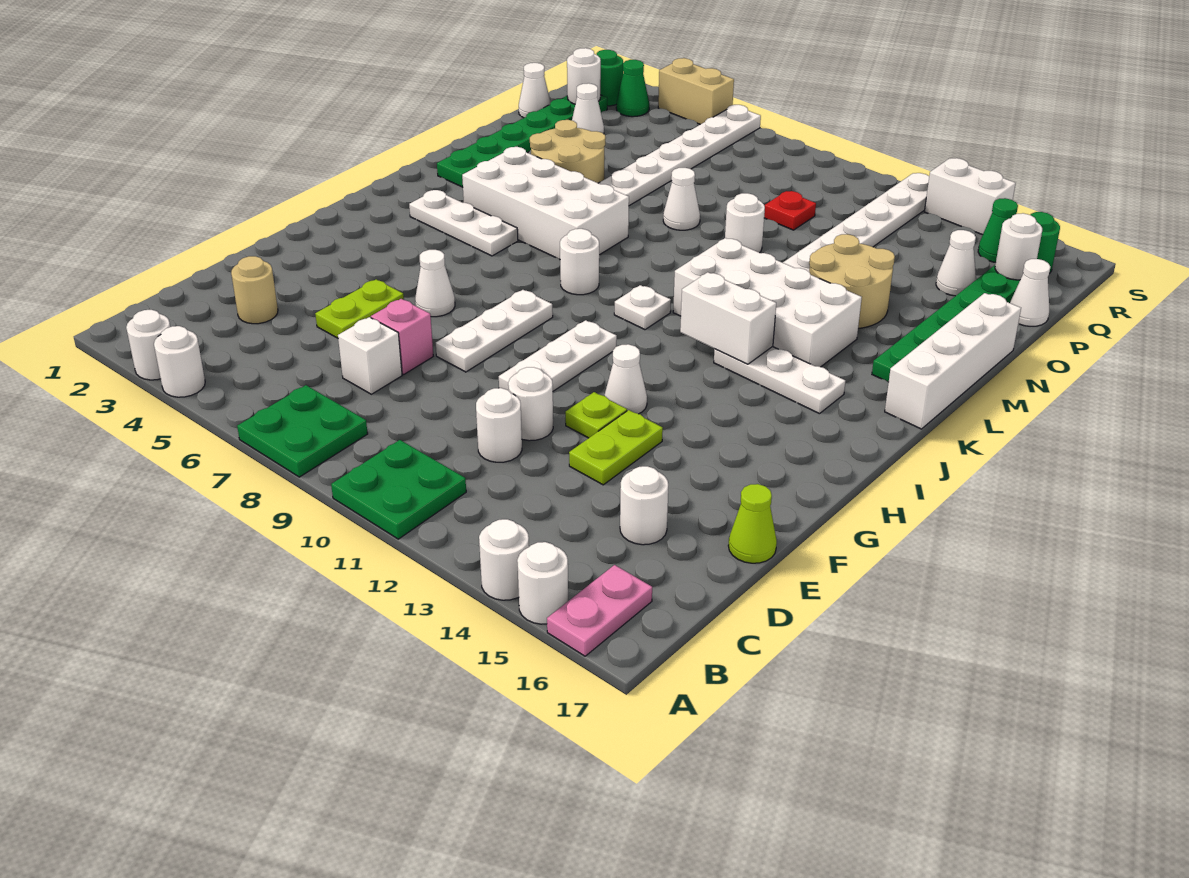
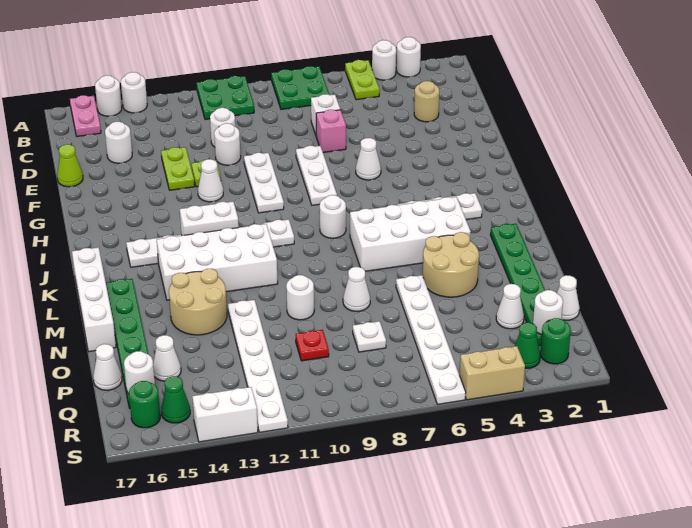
lime 1x2 plate [315,279,404,338] -> lime 1x2 plate moved to [345,60,380,100]
none -> white 1x1 plate [353,321,386,352]

